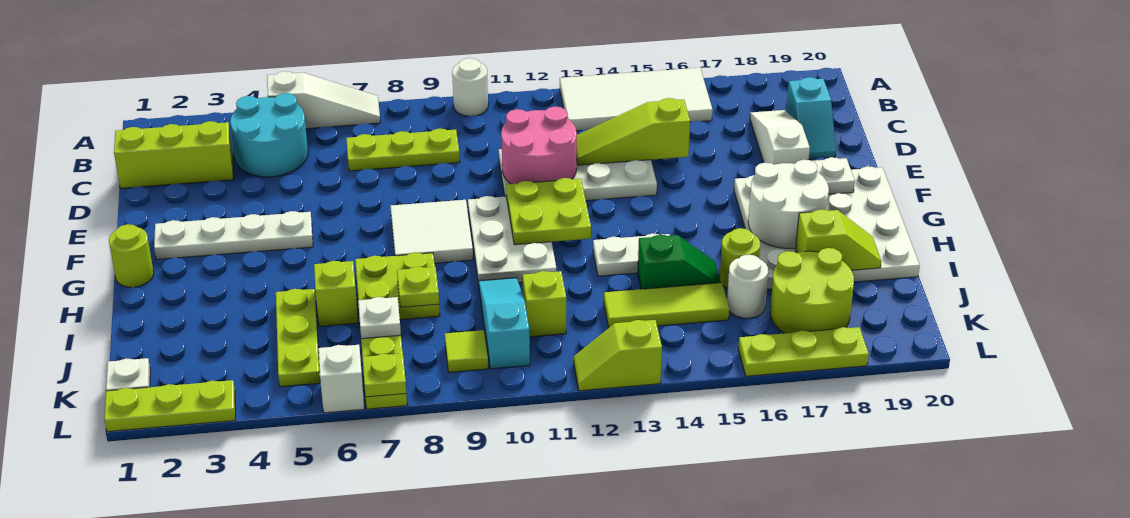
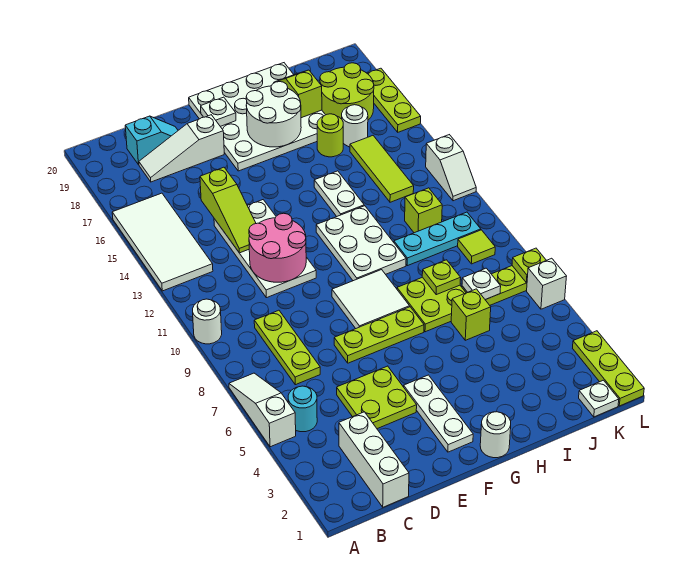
cyan 2x2 round brick [230,93,308,177] -> cyan 1x1 round brick [288,386,317,432]
lime 1x3 brick [114,121,233,188] -> white 1x3 brick [339,412,409,507]
white 1x4 plate [154,211,313,260] -> white 1x3 plate [404,375,473,452]
white 2x3 plate [468,196,556,284] -> white 2x3 plate turned to [316,206,406,281]
lime 2x2 plate [506,178,591,245] -> lime 2x2 plate moved to [337,366,417,429]
lime 1x1 round brick [109,224,154,287] -> white 1x1 round brick [480,412,511,458]
lime 1x3 plate [276,289,320,387] -> lime 1x3 plate moved to [334,307,424,363]
cyan 1x3 slope [479,278,530,369] -> cyan 1x3 plate [394,212,481,266]
green 1x2 slope [638,235,721,289] -> none
lime 1x2 slope [574,320,662,391] -> white 1x2 slope [426,135,476,201]

